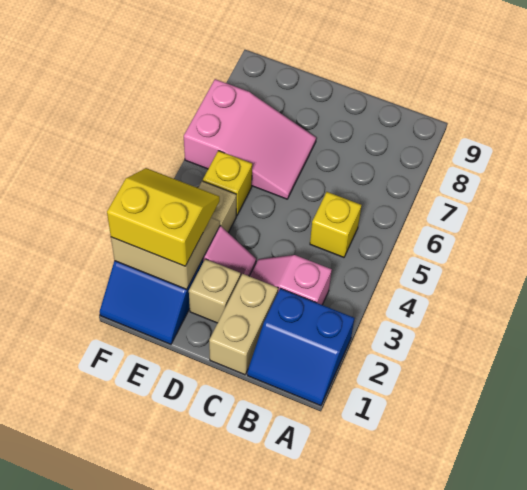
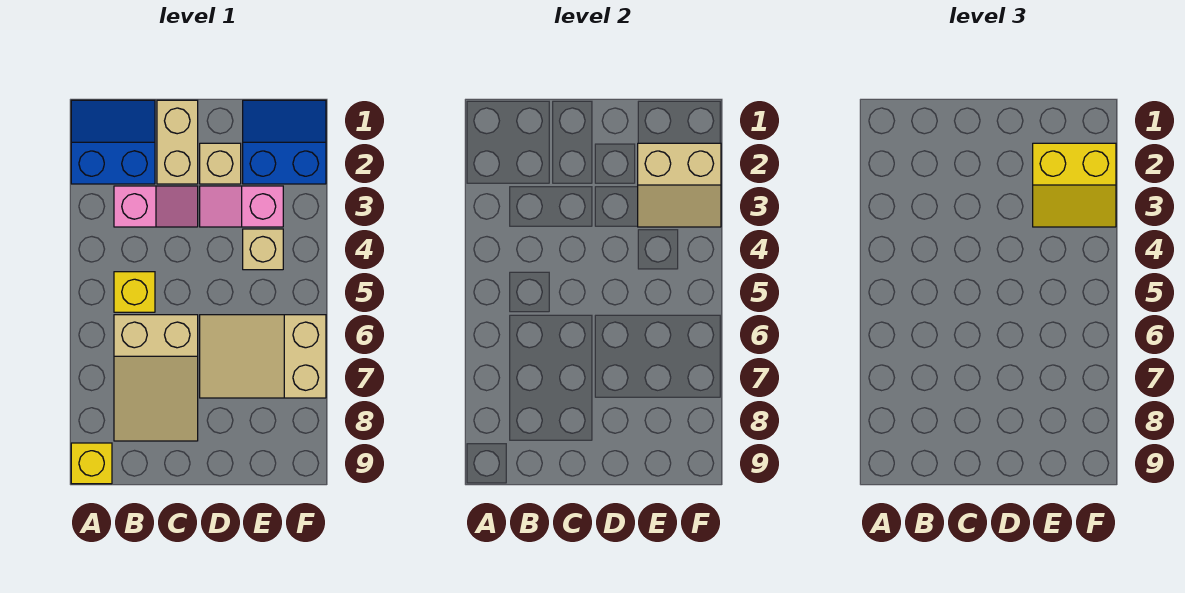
none -> tan 2x3 slope [114,315,198,441]
pink 2x3 slope [184,79,316,199] -> tan 2x3 slope [200,315,326,398]
yellow 1x1 brick [203,151,252,216] -> yellow 1x1 brick moved to [71,443,112,484]

